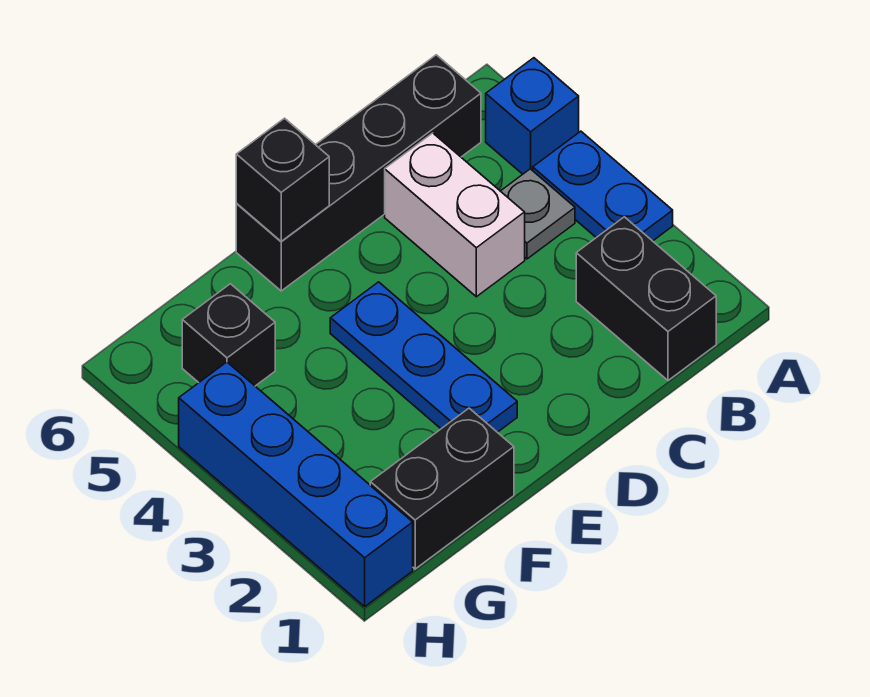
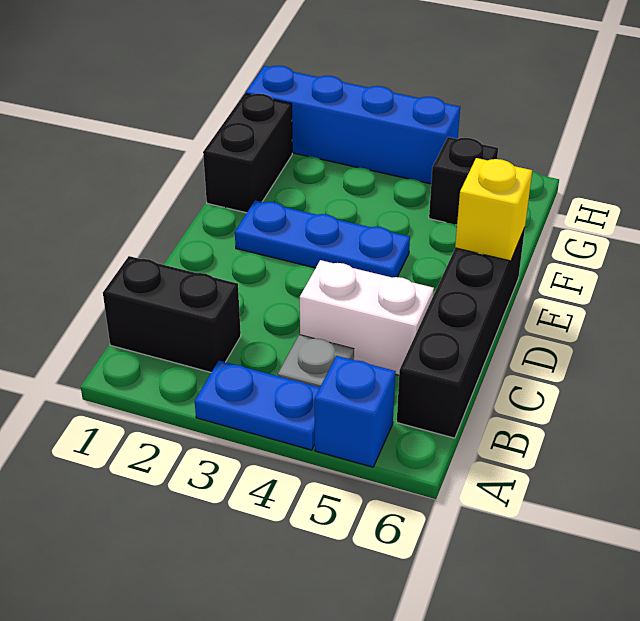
black 1x1 brick [236,118,329,241] -> yellow 1x1 brick [455,158,532,261]

